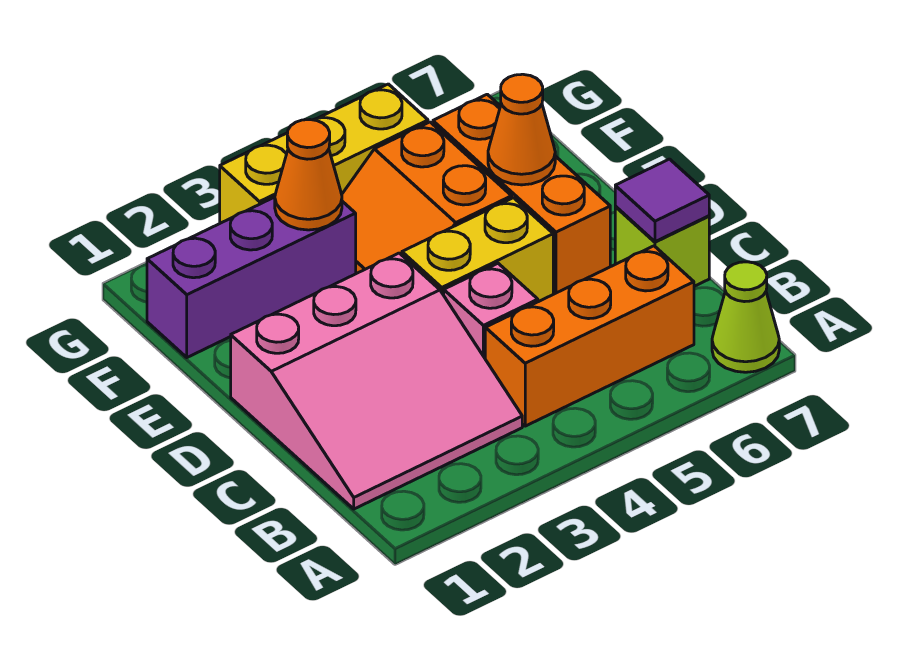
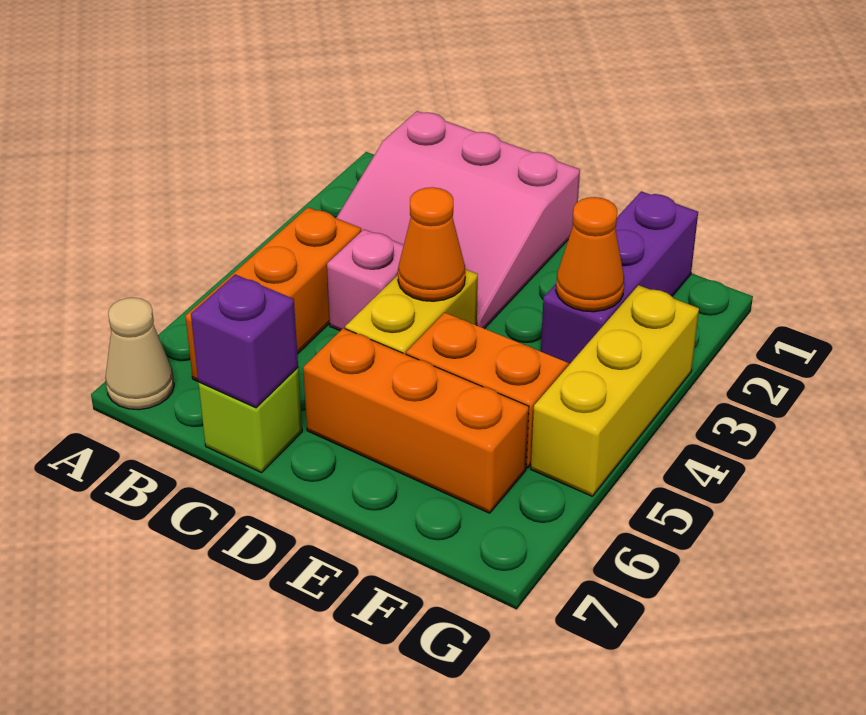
lime 1x1 cone [712,262,779,372] -> tan 1x1 cone [105,298,174,410]
pink 3x3 slope [231,253,522,509] -> pink 3x3 slope turned to [336,111,580,329]
purple 1x1 tile [615,159,709,242] -> purple 1x1 brick [191,274,298,408]
orange 1x1 cone [488,74,555,185] -> orange 1x1 cone moved to [398,187,465,301]

